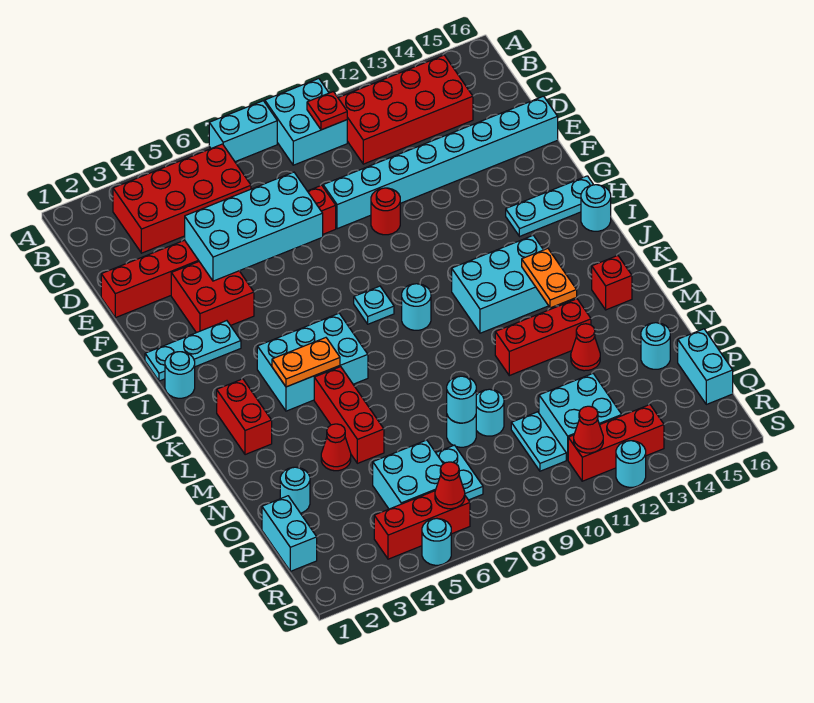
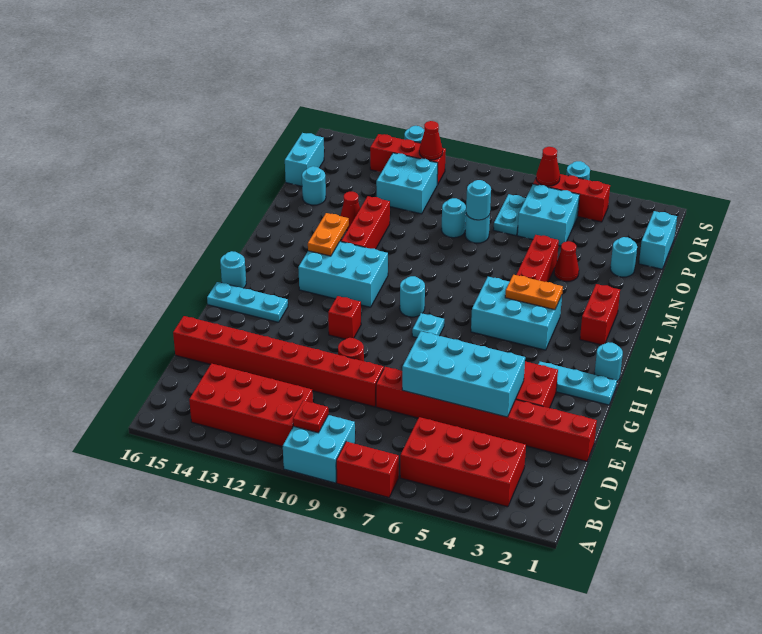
cyan 1x2 brick [209,101,277,162] -> red 1x2 brick [336,442,399,497]
cyan 1x8 brick [323,96,558,229] -> red 1x8 brick [173,316,384,407]
red 1x1 brick [592,256,632,310] -> red 1x1 brick moved to [328,296,361,339]
red 1x3 brick [495,299,591,376] -> red 1x3 brick turned to [341,196,390,249]
cyan 1x2 plate [511,412,566,471] -> none

